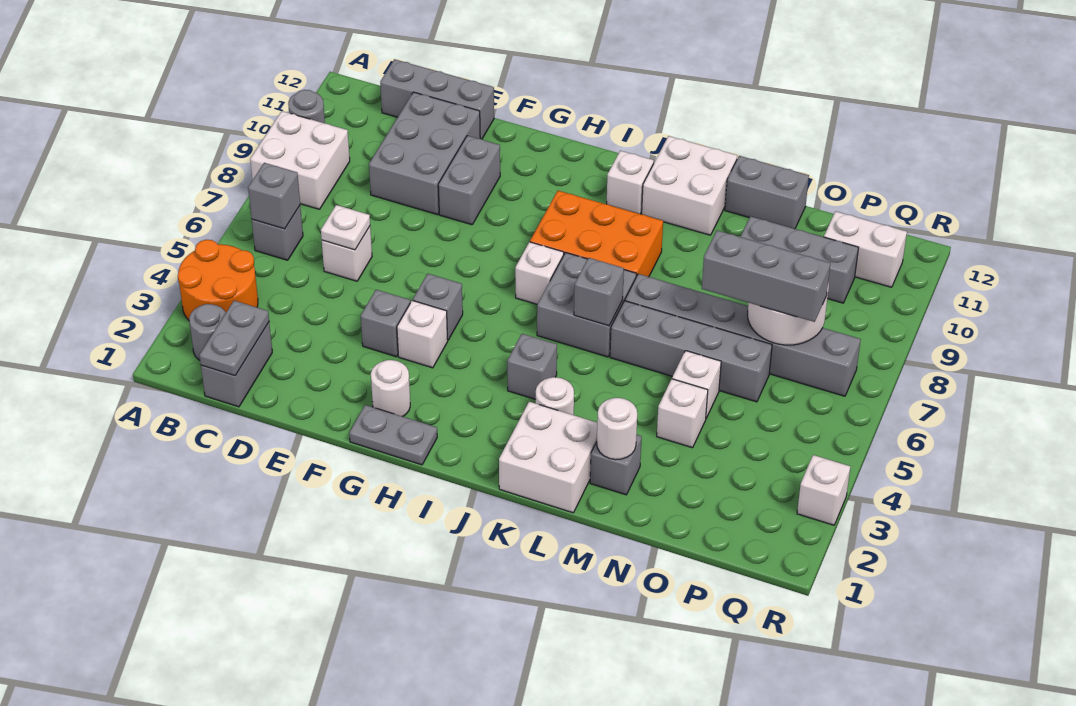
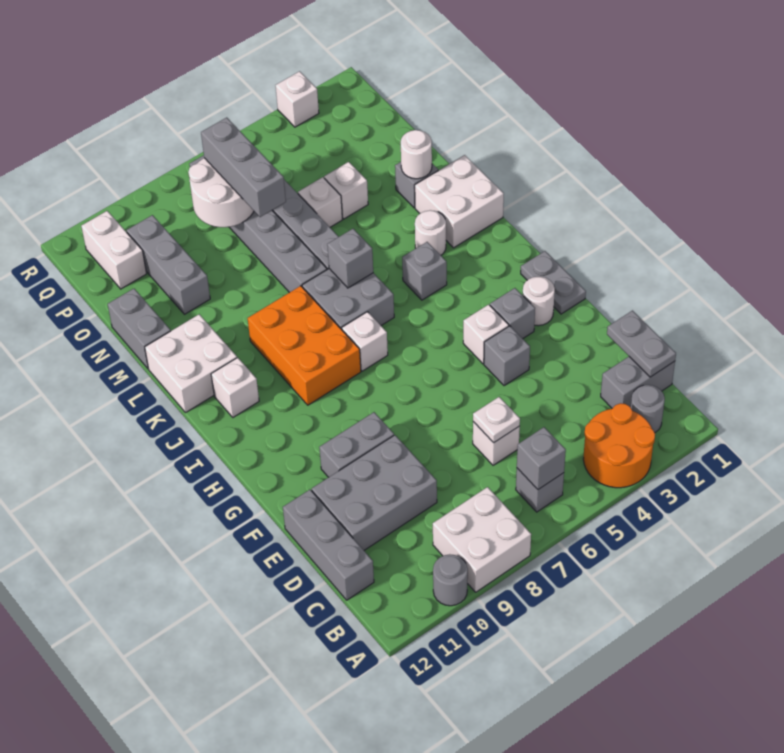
grey 1x2 plate [199,301,269,376] -> grey 1x2 plate turned to [607,311,676,377]
grey 1x1 brick [413,274,463,340] -> grey 1x1 brick moved to [490,288,535,339]

